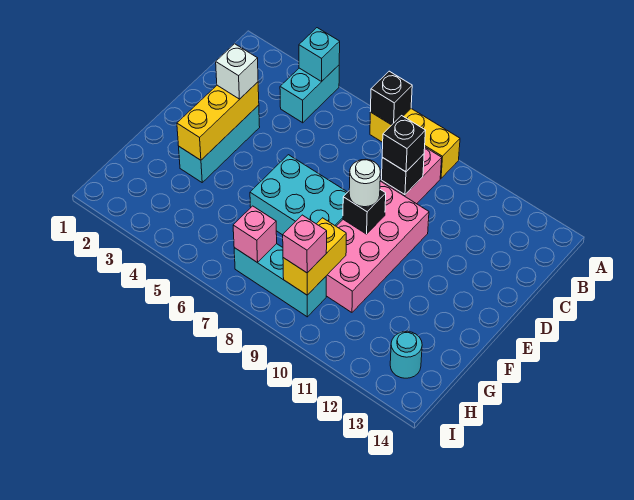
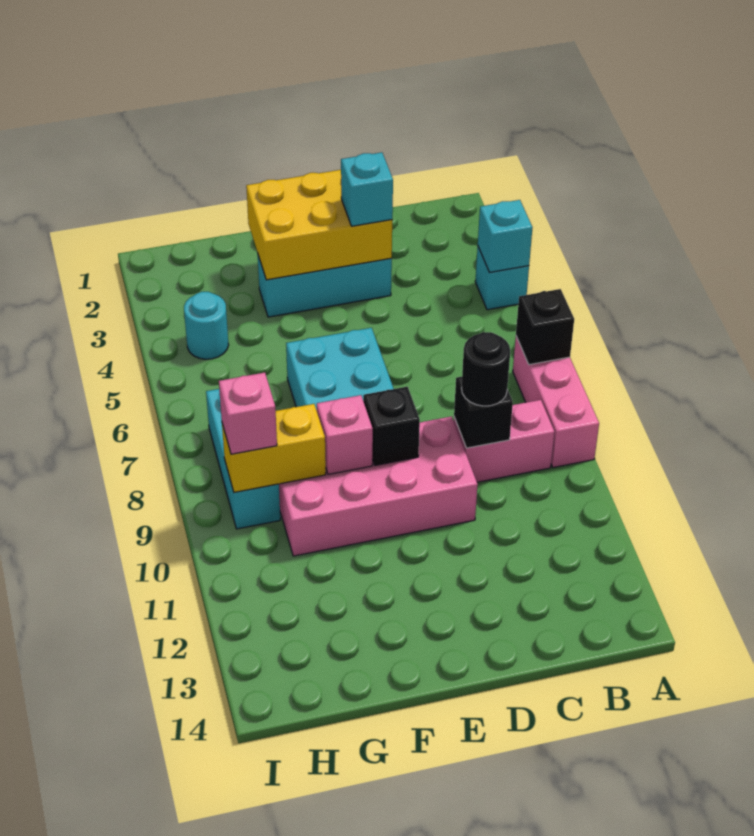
cyan 1x2 brick [280,65,339,123] -> cyan 1x1 brick [475,247,529,310]
yellow 1x3 brick [370,109,460,178] -> pink 1x3 brick [513,336,599,468]
black 1x1 brick [382,116,426,172] -> black 1x1 round brick [462,332,510,406]
yellow 1x3 brick [177,82,259,160] -> yellow 2x3 brick [246,170,392,280]
white 1x1 brick [216,44,258,99] -> cyan 1x1 brick [341,152,393,226]
white 1x1 round brick [349,159,380,207] -> none
pink 1x1 brick [233,206,277,263] -> pink 1x1 brick moved to [317,395,373,474]
cyan 1x1 round brick [390,332,422,378] -> cyan 1x1 round brick moved to [184,292,229,359]

